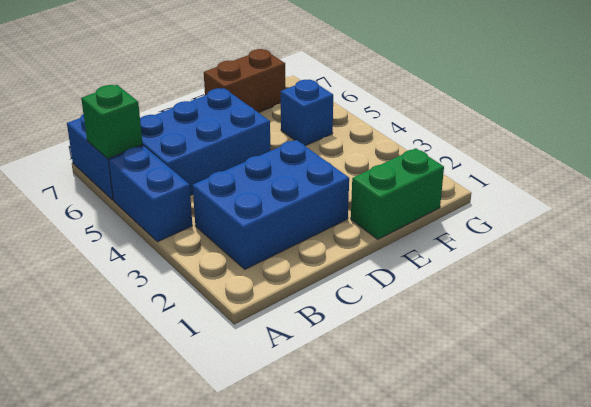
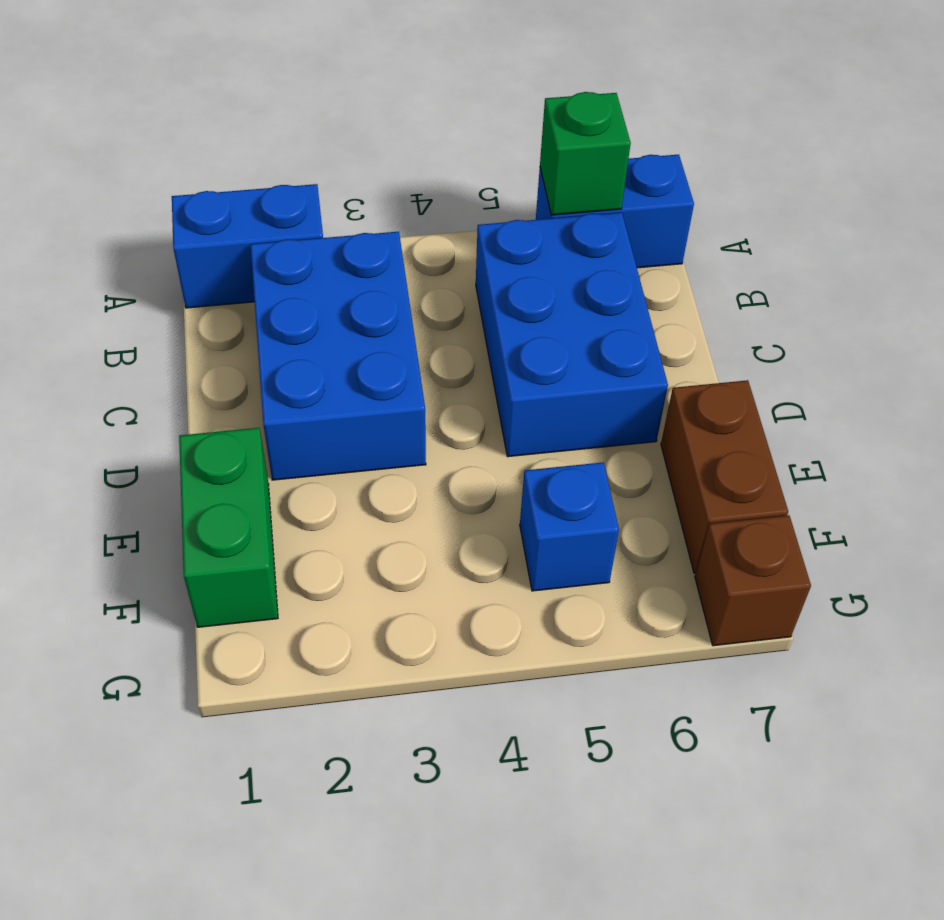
blue 1x2 brick [109,146,192,242] -> blue 1x2 brick moved to [172,184,323,308]
none -> brown 1x1 brick [695,515,811,646]

